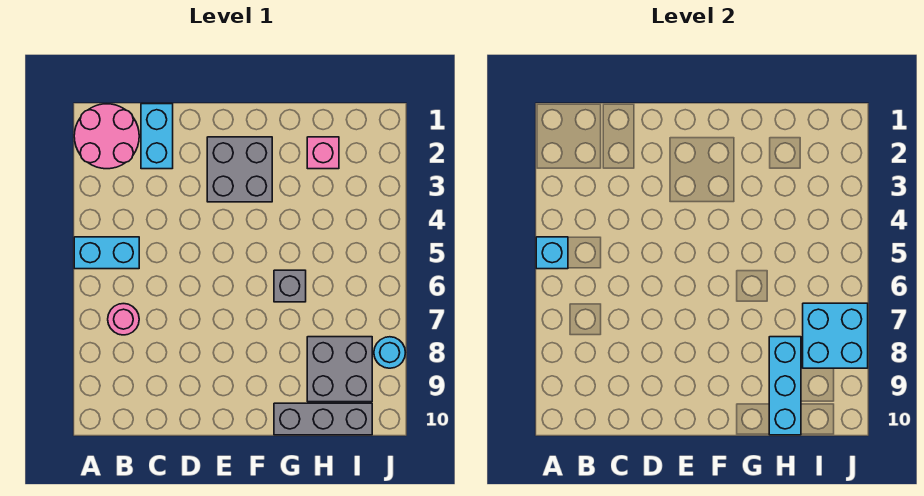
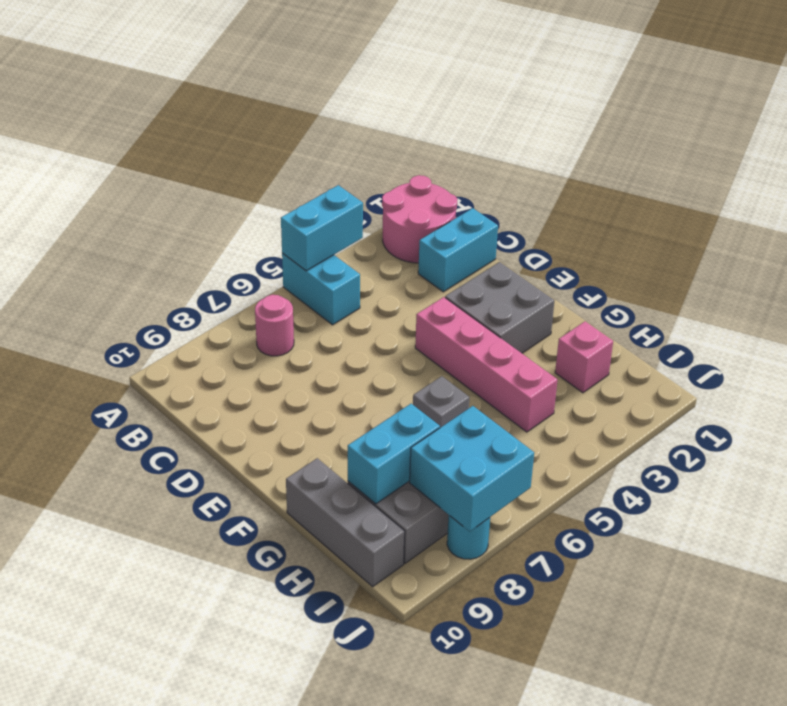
cyan 1x1 brick [536,237,568,269] -> cyan 1x2 brick [281,185,363,271]
none -> pink 1x4 brick [415,297,557,432]
cyan 1x3 brick [769,337,801,435] -> cyan 1x2 brick [348,404,440,504]

